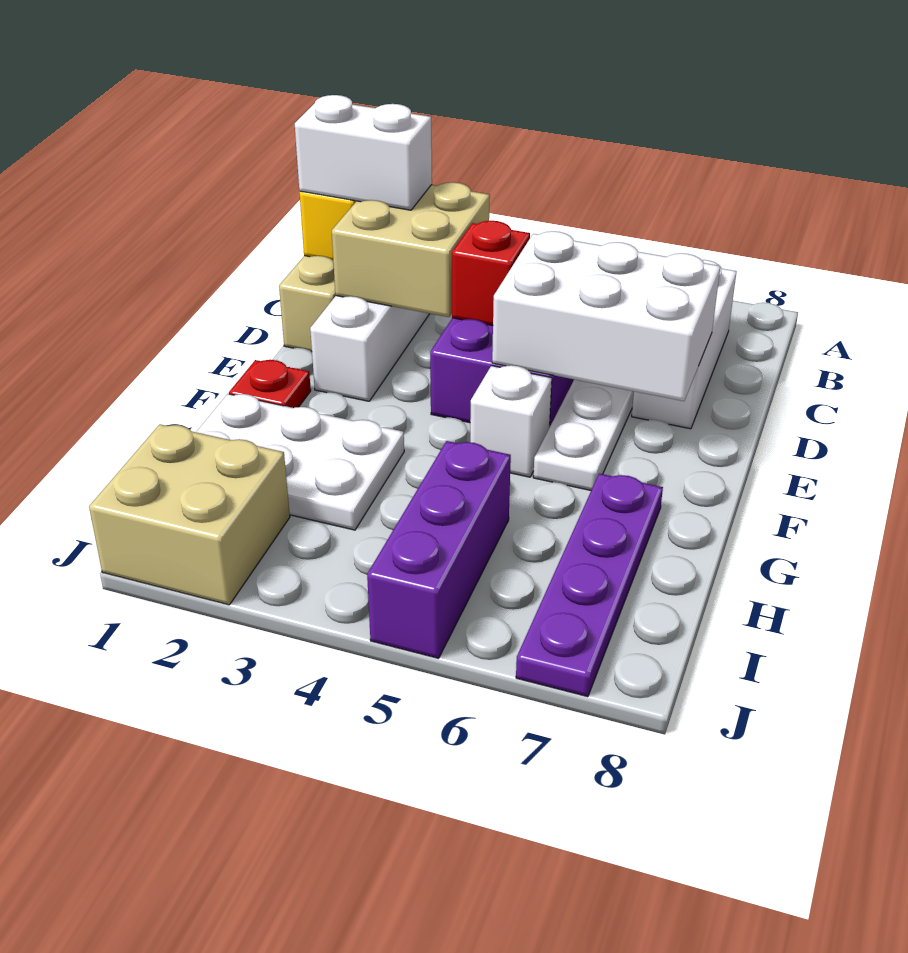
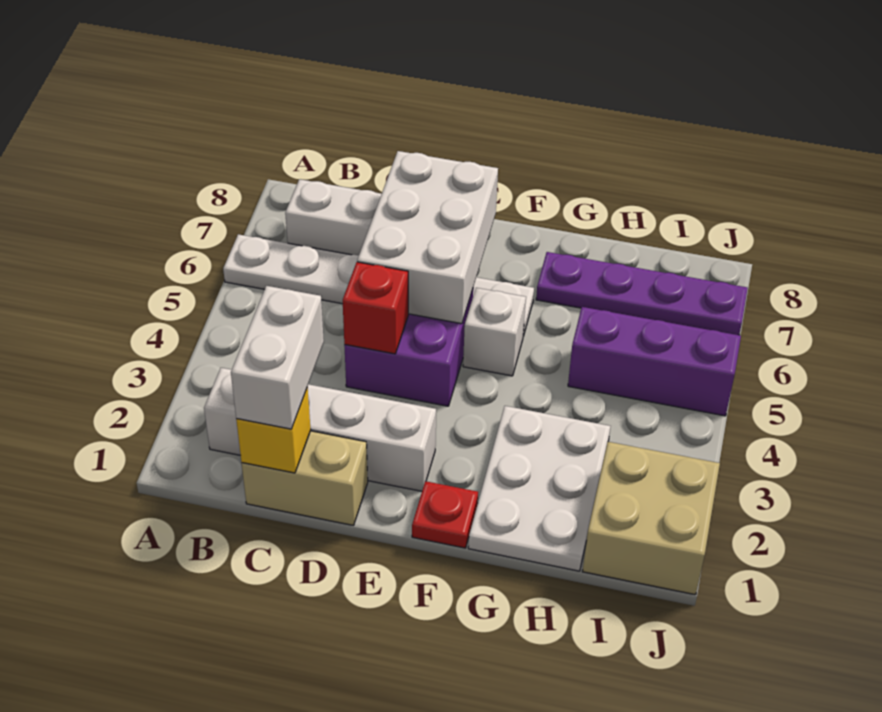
tan 2x2 brick [332,182,490,317] -> none

